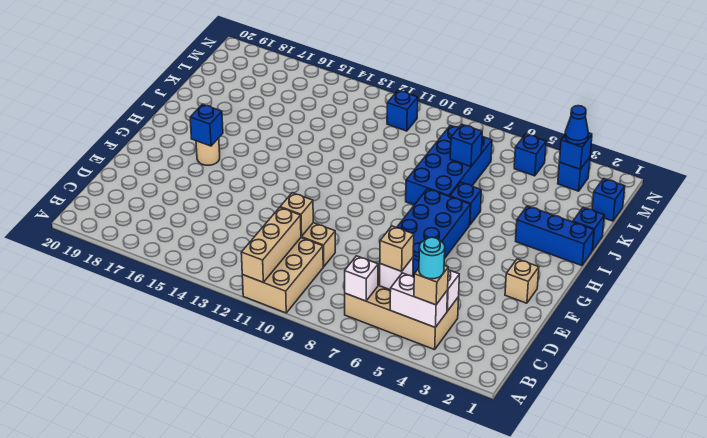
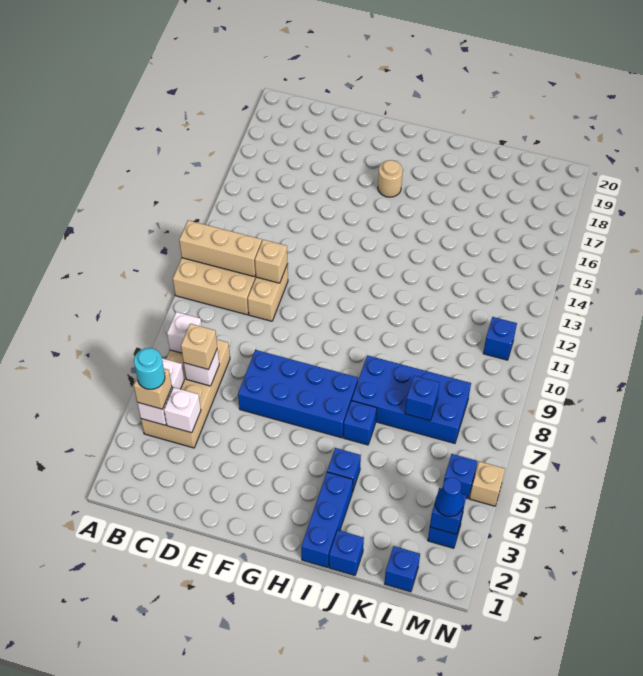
tan 1x1 brick [505,259,539,303] -> tan 1x1 brick moved to [470,461,505,506]
blue 1x1 brick [190,104,223,146] -> blue 1x1 brick moved to [327,448,361,492]

